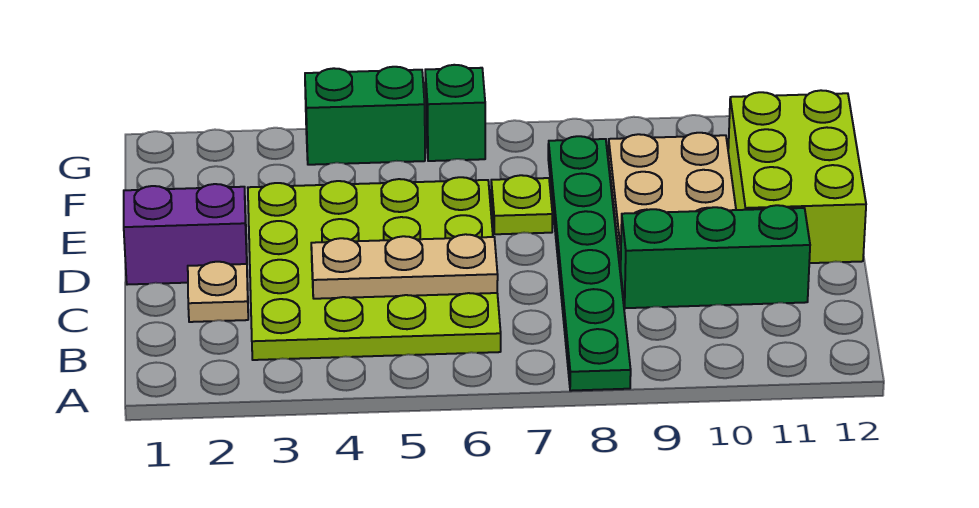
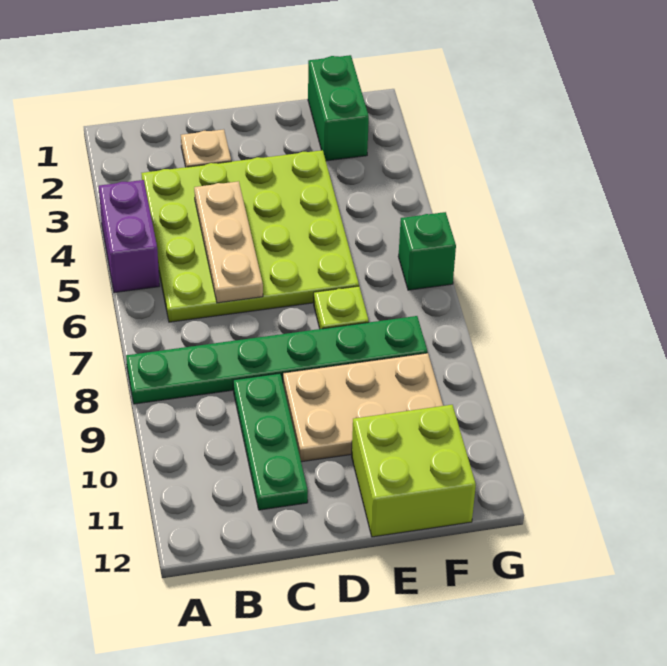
green 1x3 brick [621,205,810,308] -> green 1x3 plate [233,373,308,510]
purple 1x2 brick [124,184,247,285] -> purple 1x2 brick moved to [99,180,160,293]
lime 2x3 brick [728,90,866,263] -> lime 2x2 brick [352,405,476,537]
green 1x2 brick [305,67,425,165] -> green 1x2 brick moved to [308,55,369,161]

